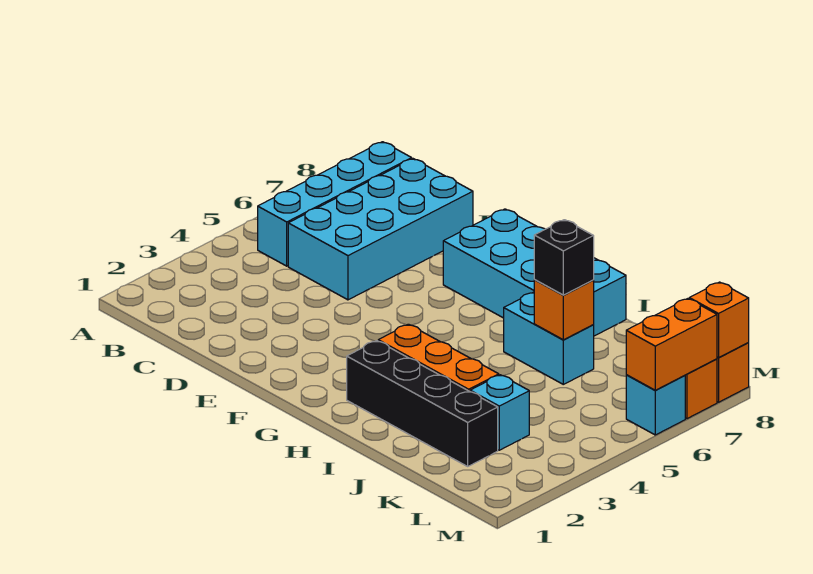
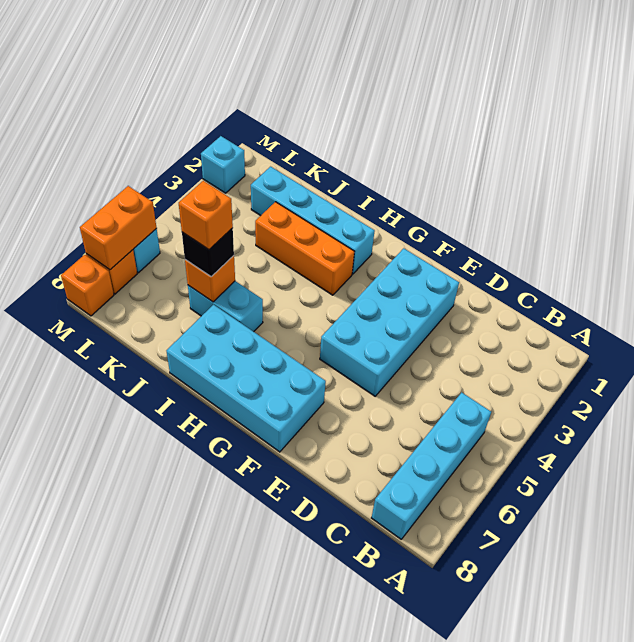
cyan 2x4 brick [288,159,473,300] -> cyan 2x4 brick moved to [320,248,459,396]
black 1x4 brick [347,341,498,466] -> cyan 1x4 brick [251,167,375,274]
cyan 1x1 brick [470,375,529,450] -> cyan 1x1 brick moved to [201,136,245,193]
orange 1x1 brick [689,282,749,358] -> orange 1x1 brick moved to [179,181,233,250]

